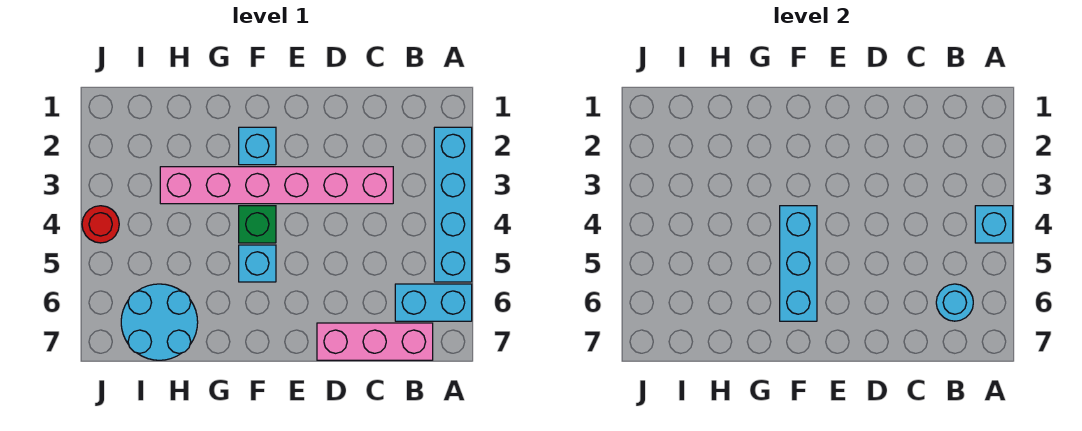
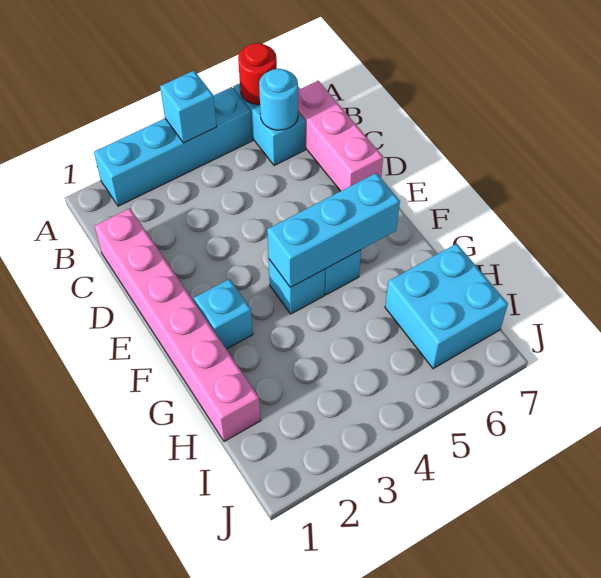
pink 1x6 brick [160,167,393,204] -> pink 1x6 brick moved to [95,208,261,442]
green 1x1 brick [239,206,276,243] -> cyan 1x1 brick [269,260,325,314]
cyan 2x2 round brick [121,284,198,360] -> cyan 2x2 brick [385,244,508,369]
red 1x1 round brick [82,206,119,243] -> red 1x1 round brick moved to [238,43,277,104]

